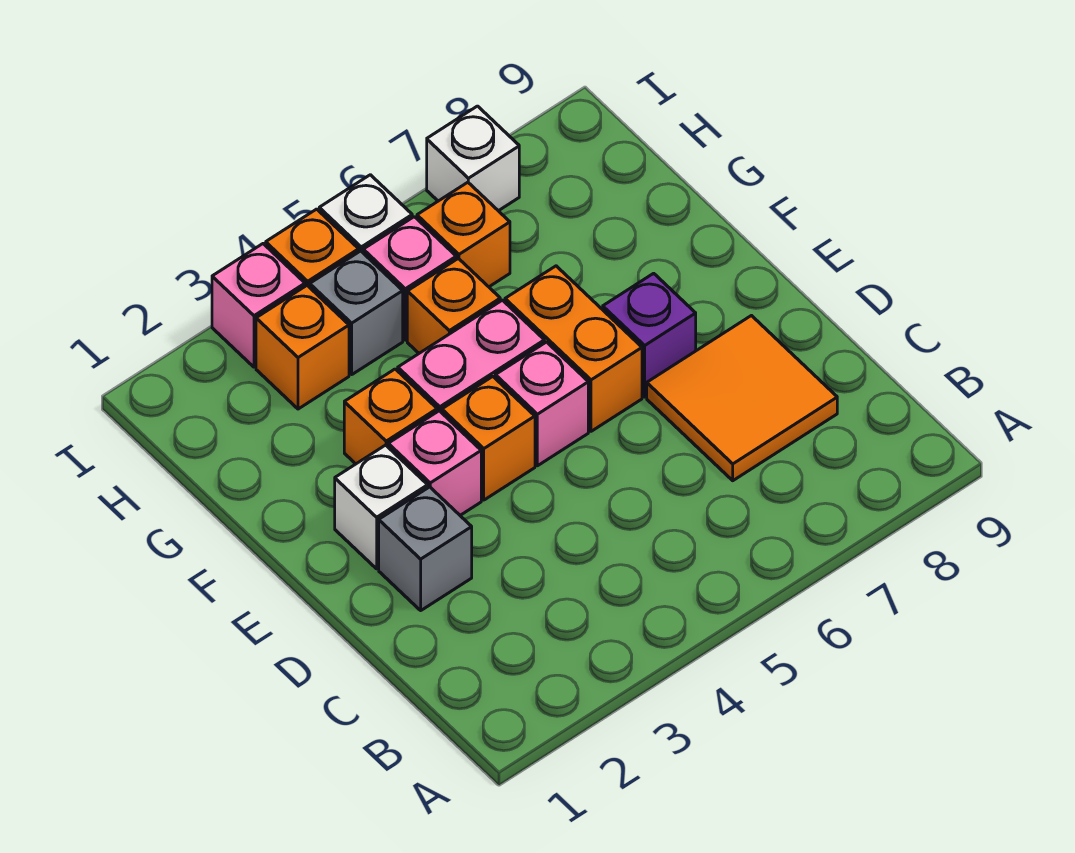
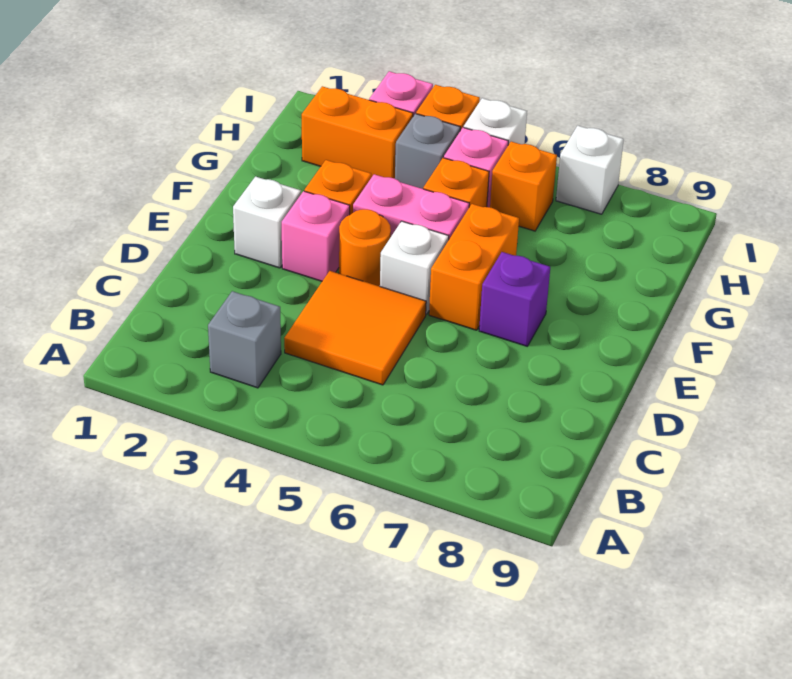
orange 2x2 tile [647,316,837,481] -> orange 2x2 tile moved to [284,271,426,385]
grey 1x1 brick [379,487,472,610] -> grey 1x1 brick moved to [208,291,281,388]
orange 1x1 brick [442,377,535,500] -> orange 1x1 round brick [339,209,391,286]
pink 1x1 brick [495,342,588,466] -> white 1x1 brick [380,221,449,314]
orange 1x1 brick [256,285,349,409] -> orange 1x2 brick [302,86,413,179]

